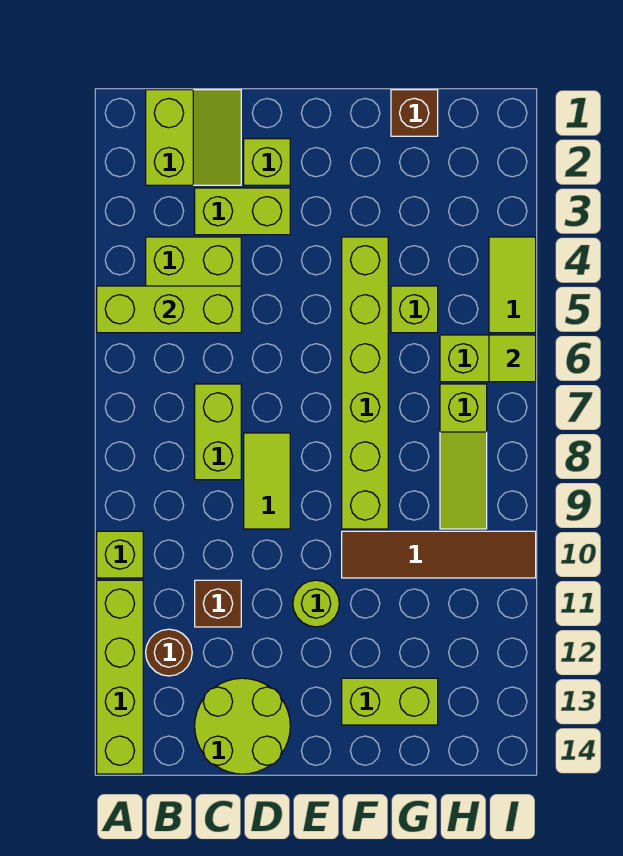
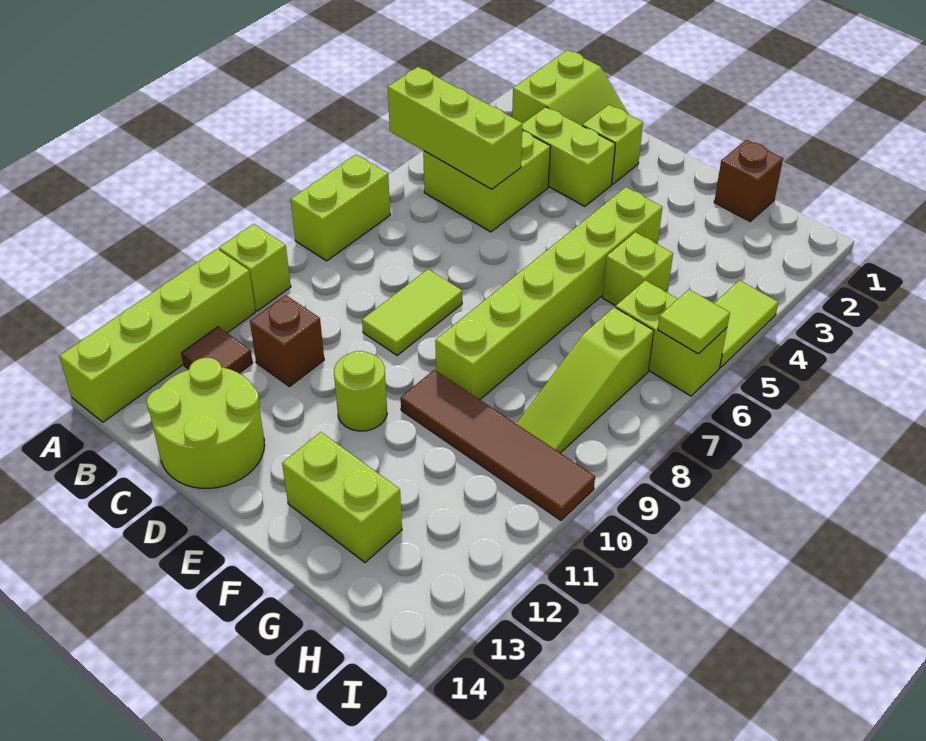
brown 1x1 round brick [146,629,192,676] -> brown 1x1 tile [182,327,253,373]
lime 1x2 brick [195,384,241,480] -> lime 1x2 brick moved to [291,154,390,261]

